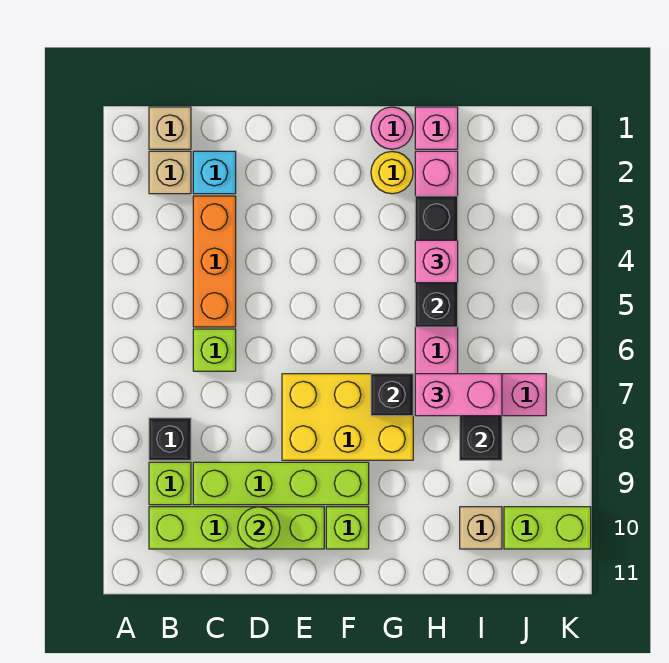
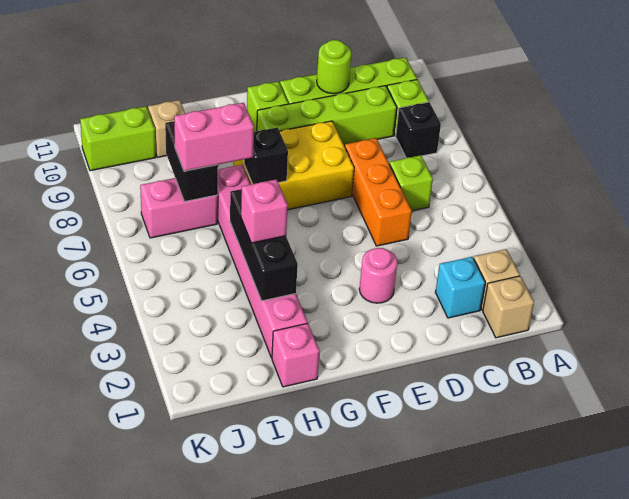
orange 1x3 brick [193,196,236,327] -> orange 1x3 brick moved to [345,138,412,246]
pink 1x1 round brick [371,107,413,149] -> pink 1x1 round brick moved to [359,248,397,303]
yellow 1x1 round brick [371,152,413,194] -> none

